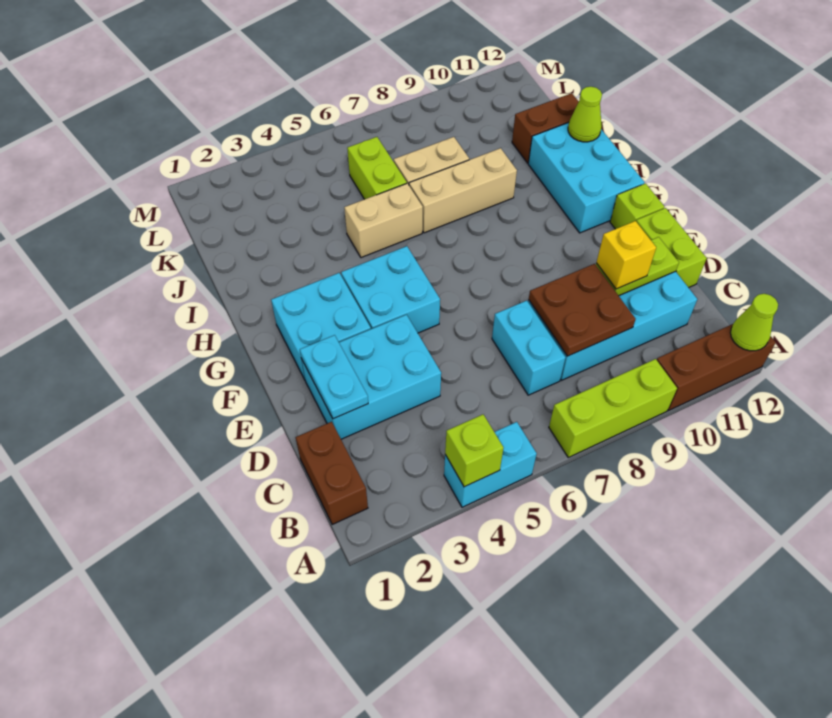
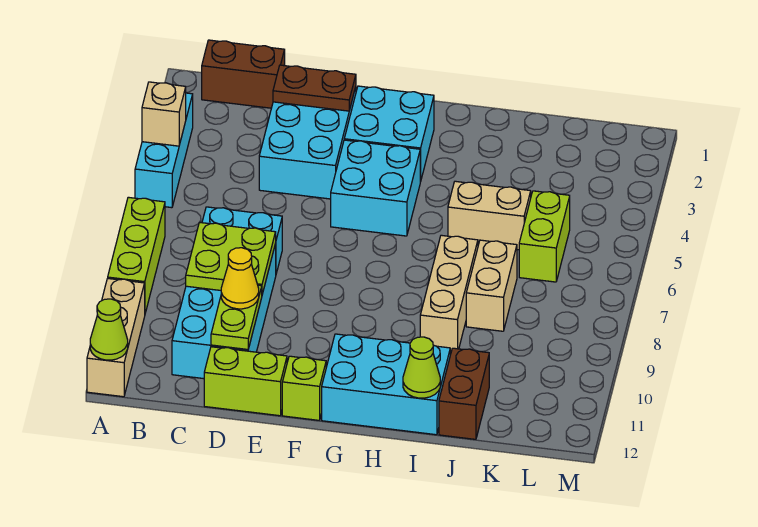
cyan 1x2 brick [444,422,537,507] -> cyan 1x3 brick [135,93,193,208]
lime 1x1 brick [445,414,503,487] -> tan 1x1 brick [142,82,186,146]
brown 1x3 brick [657,324,776,410] -> tan 1x3 brick [87,278,145,397]
brown 2x2 plate [529,264,636,356] -> lime 2x2 plate [186,222,276,294]
cyan 1x2 plate [300,335,368,419] -> brown 1x2 plate [273,65,356,111]
yellow 1x1 brick [596,221,656,289] -> yellow 1x1 cone [221,248,259,309]
tan 1x2 brick [344,183,423,258] -> tan 1x2 brick turned to [448,181,531,250]
lime 1x2 brick [347,137,407,199] -> lime 1x2 brick turned to [519,191,570,282]

